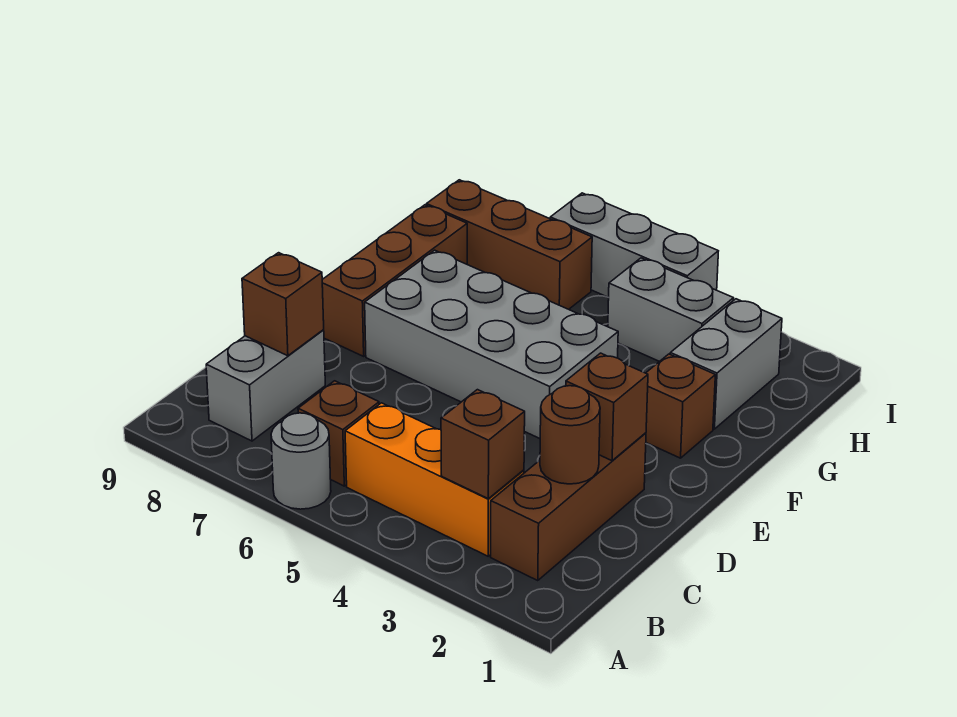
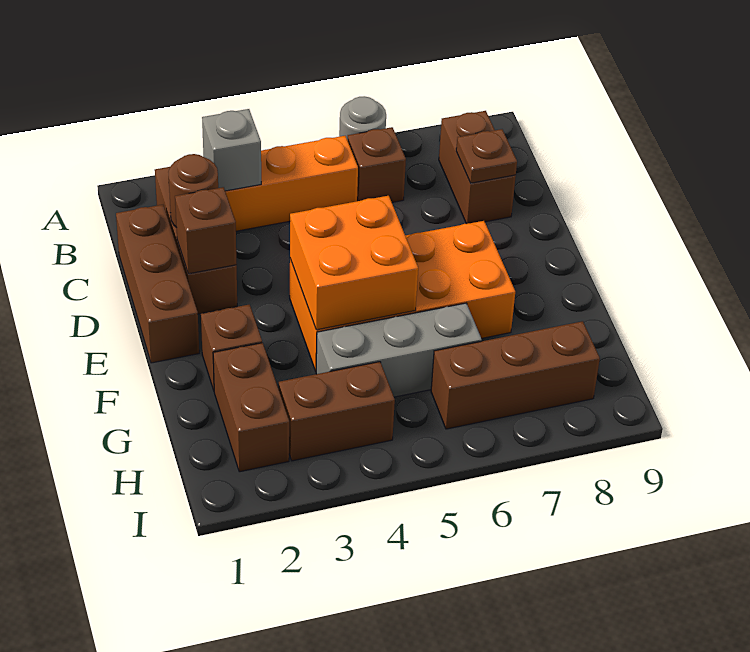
brown 1x1 brick [441,390,525,499] -> grey 1x1 brick [202,109,261,191]
grey 1x2 brick [206,330,325,441] -> brown 1x2 brick [439,111,516,224]
brown 1x1 brick [242,253,324,356] -> brown 1x1 plate [456,129,517,183]
grey 2x4 brick [365,250,618,439] -> orange 2x4 brick [290,221,515,371]
none -> orange 2x2 brick [290,196,418,330]
brown 1x3 brick [322,205,467,356] -> brown 1x3 brick moved to [116,205,199,363]
grey 1x2 brick [670,299,782,429] -> brown 1x2 brick [213,343,289,472]
grey 1x2 brick [608,258,734,362] -> brown 1x2 brick [279,362,395,461]
grey 1x3 brick [550,193,718,298] -> grey 1x3 brick moved to [316,303,482,397]

